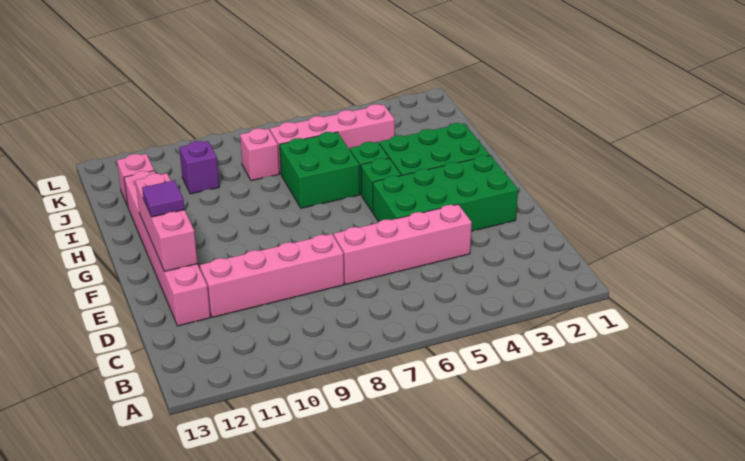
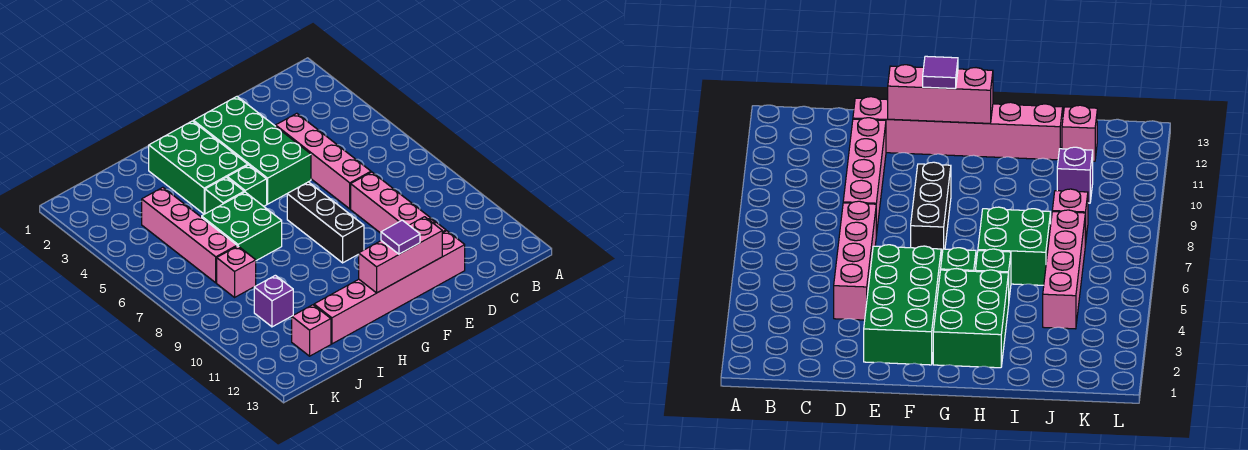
none -> black 1x3 brick [287,182,364,263]

